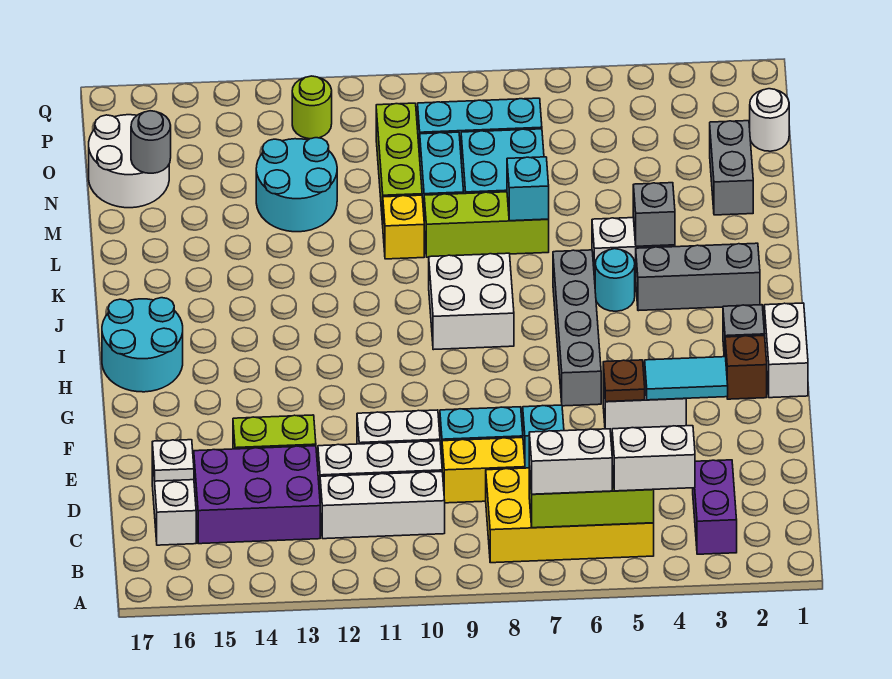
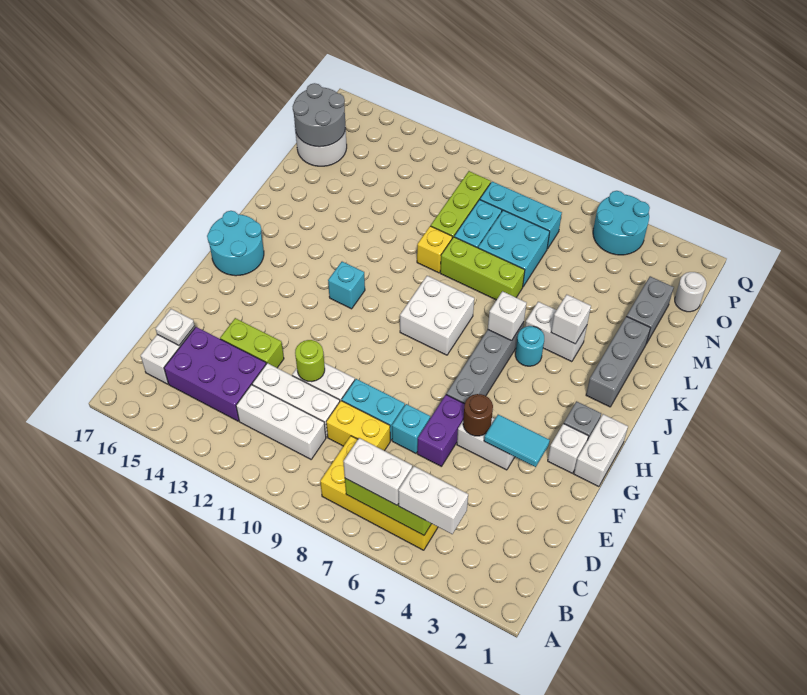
purple 1x2 brick [693,460,737,554] -> purple 1x2 brick moved to [417,395,465,467]
brown 1x1 plate [603,360,645,402] -> brown 1x1 round brick [463,394,493,436]
brown 1x1 brick [725,335,767,399] -> white 1x1 brick [548,424,588,473]
grey 1x3 brick [636,243,760,311] -> grey 1x3 brick turned to [586,316,650,407]
none -> white 1x1 brick [488,291,526,341]
grey 1x1 brick [633,183,675,246] -> white 1x1 brick [551,295,591,344]
cyan 1x1 brick [507,157,549,221] -> cyan 1x1 brick moved to [328,262,365,309]
cyan 2x2 round brick [256,138,337,232] -> cyan 2x2 round brick moved to [593,191,650,255]
grey 1x1 round brick [131,111,171,173] -> grey 2x2 round brick [293,83,346,147]
lime 1x1 round brick [292,76,332,139] -> lime 1x1 round brick moved to [295,340,325,382]

